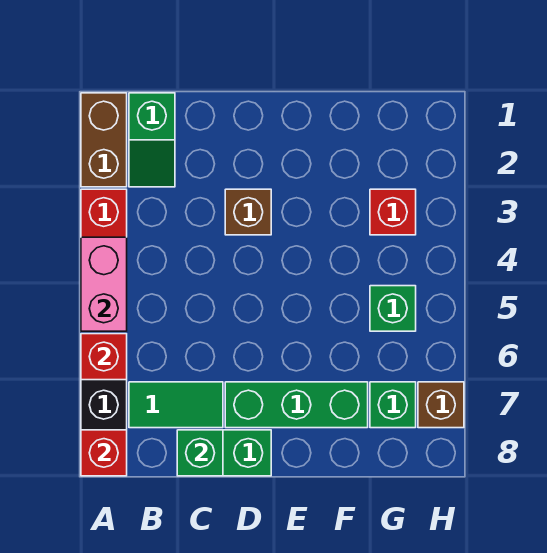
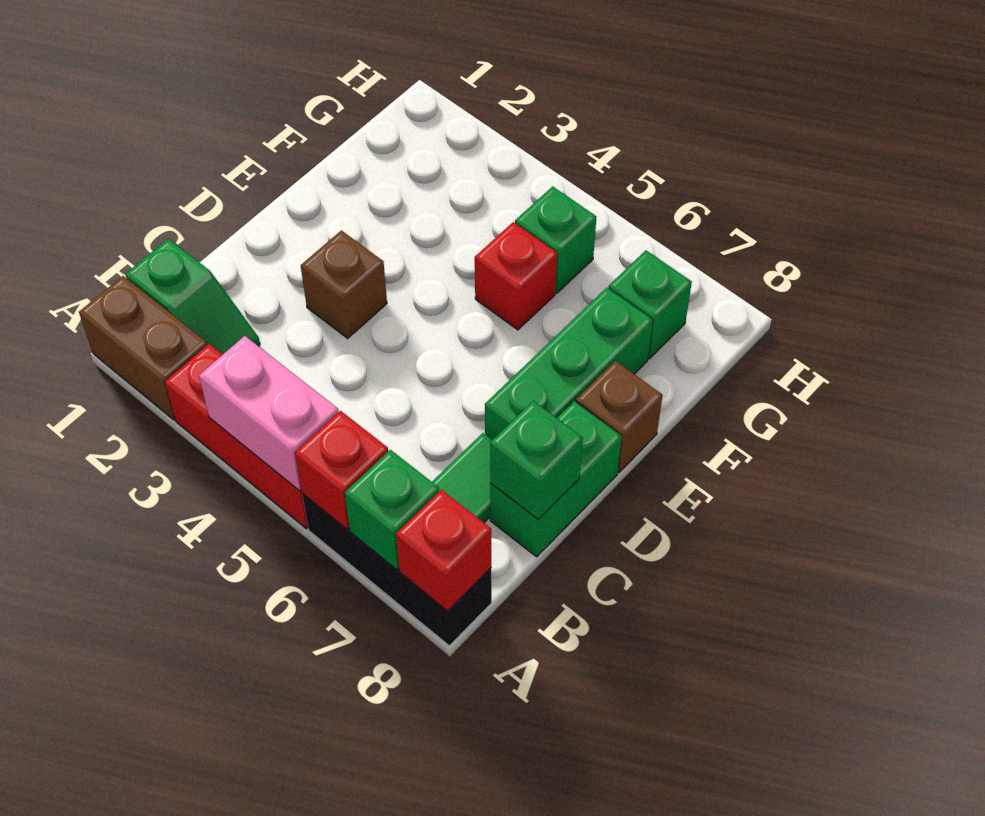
none -> green 1x1 brick [345,450,439,570]
red 1x1 brick [370,189,416,235] -> red 1x1 brick moved to [475,222,557,330]
brown 1x1 brick [418,382,464,428] -> brown 1x1 brick moved to [576,361,663,472]

